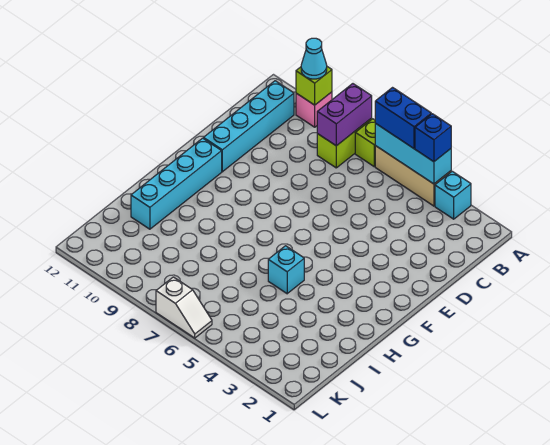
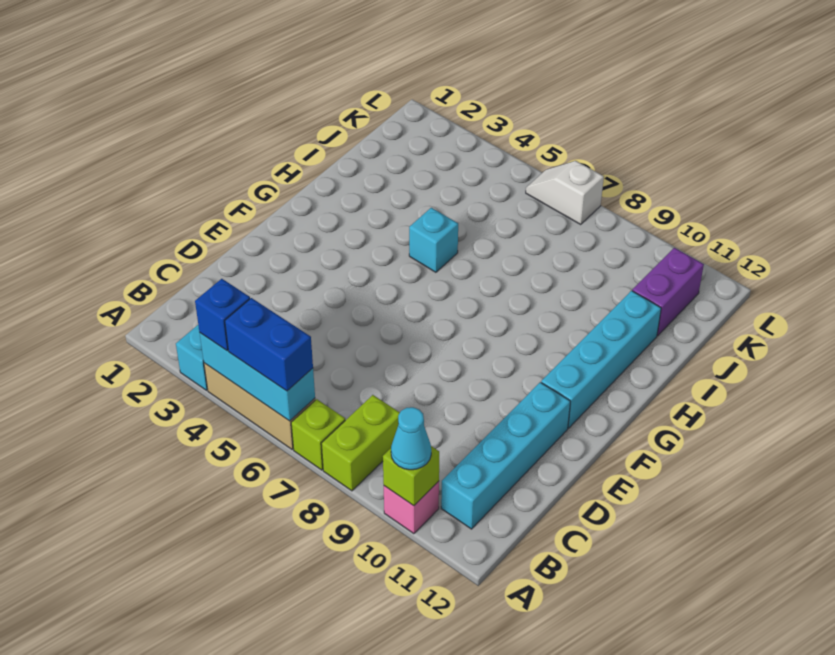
purple 1x2 brick [317,84,372,146] -> purple 1x2 brick moved to [632,248,704,336]

